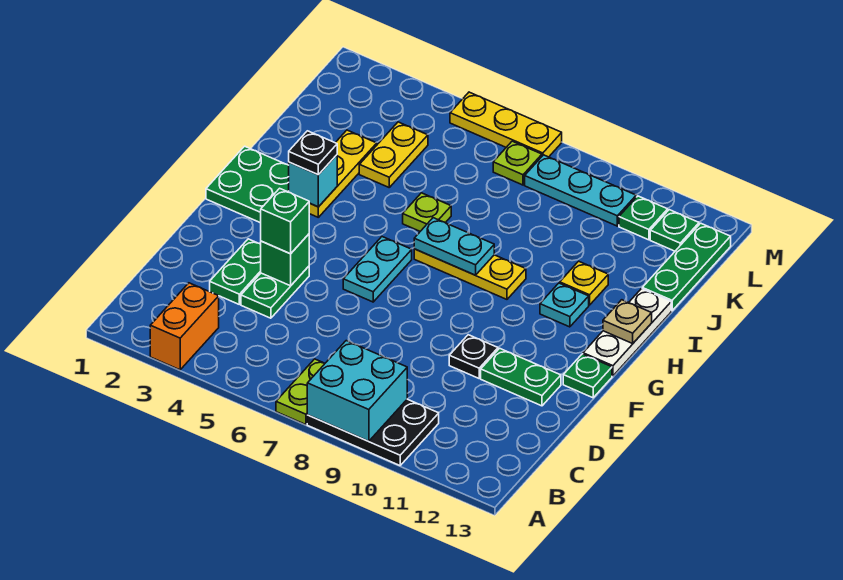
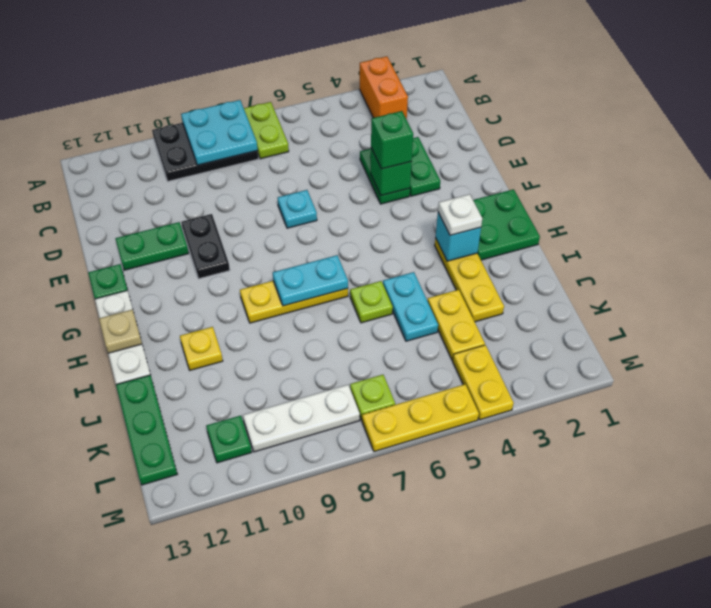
cyan 2x2 brick [307,341,407,441] -> cyan 2x2 plate [181,100,258,165]
black 1x1 plate [449,335,498,378] -> black 1x2 plate [181,214,230,279]
cyan 1x2 plate [343,237,412,302] -> cyan 1x2 plate moved to [383,272,438,341]
black 1x1 plate [289,131,337,175] -> white 1x1 plate [438,194,482,235]
cyan 1x1 plate [540,283,589,327] -> cyan 1x1 plate moved to [278,190,317,228]
none -> yellow 1x2 plate [453,345,514,420]
cyan 1x3 plate [525,155,636,226] -> white 1x3 plate [243,385,360,452]
green 1x1 plate [650,210,699,251] -> none

